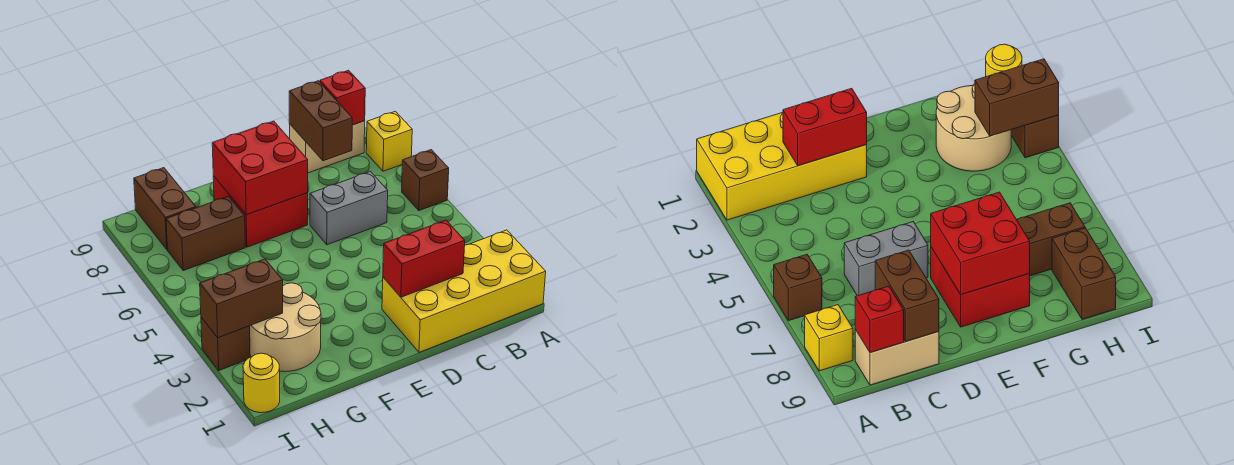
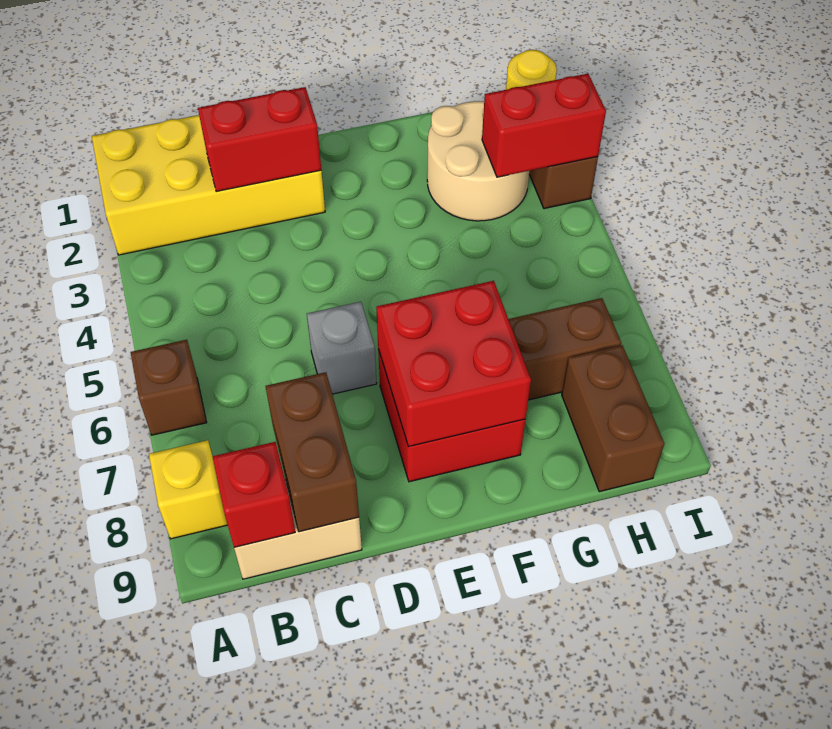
grey 1x2 brick [310,172,388,245] -> grey 1x1 brick [307,302,377,394]
brown 1x2 brick [200,259,283,338] -> red 1x2 brick [482,74,606,177]

